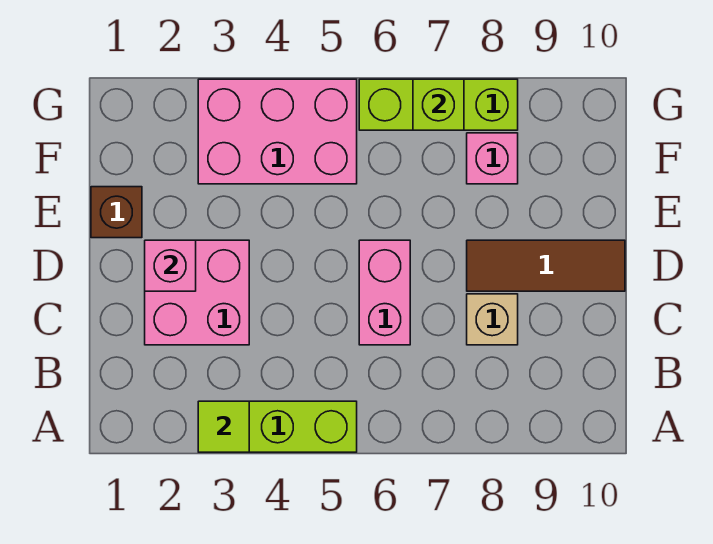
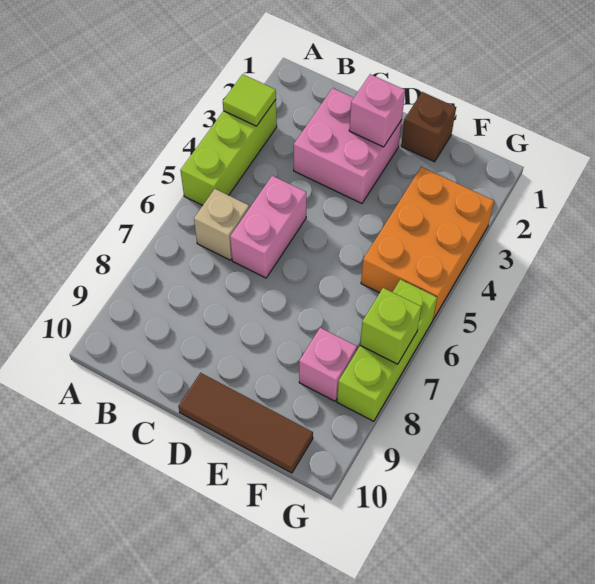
pink 1x2 brick [359,240,410,345] -> pink 1x2 brick turned to [230,176,306,278]
tan 1x1 brick [467,294,518,345] -> tan 1x1 brick moved to [194,189,249,260]
brown 1x3 tile [467,240,625,291] -> brown 1x3 tile turned to [178,373,313,473]
pink 2x3 brick [198,79,357,184] -> orange 2x3 brick [361,167,494,319]

